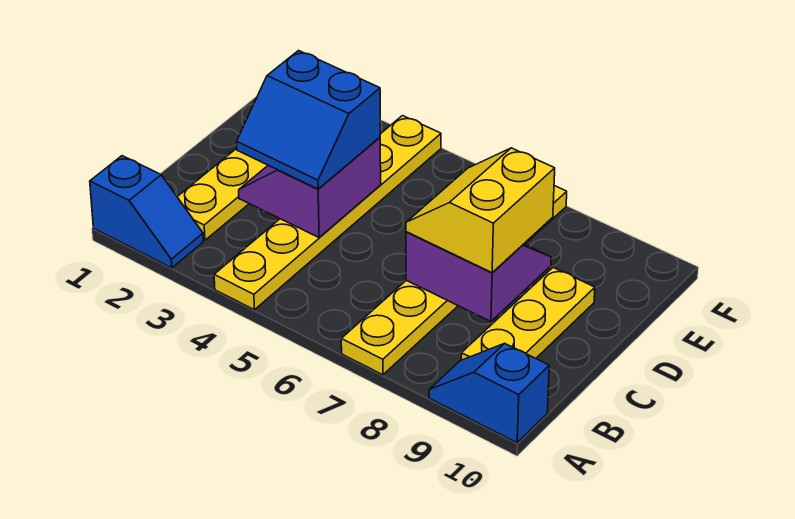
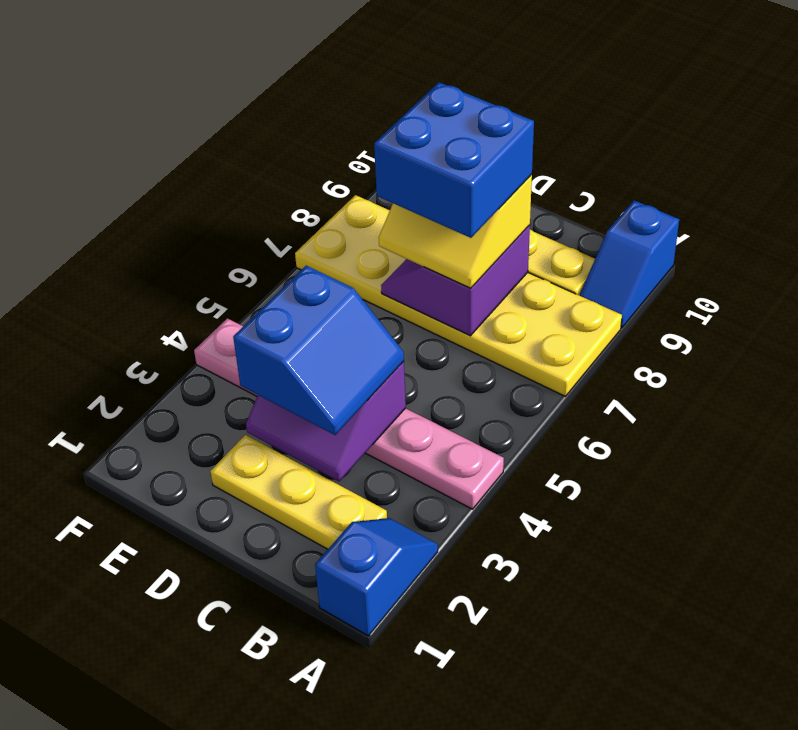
yellow 1x6 plate [214,116,441,310] -> pink 1x6 plate [194,318,504,509]
yellow 1x6 plate [341,186,567,375] -> yellow 2x6 plate [295,195,622,396]
none -> blue 2x2 brick [374,82,534,238]

